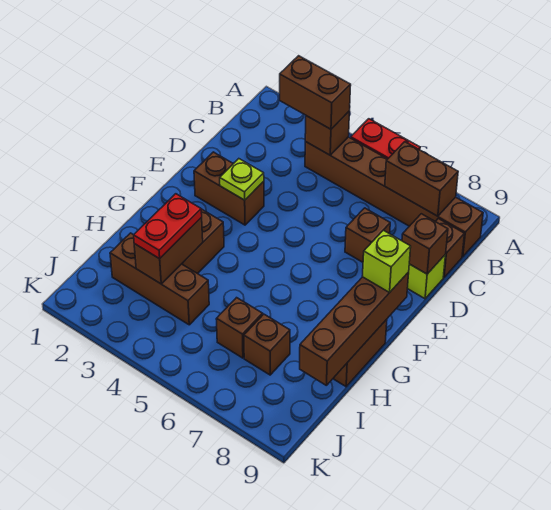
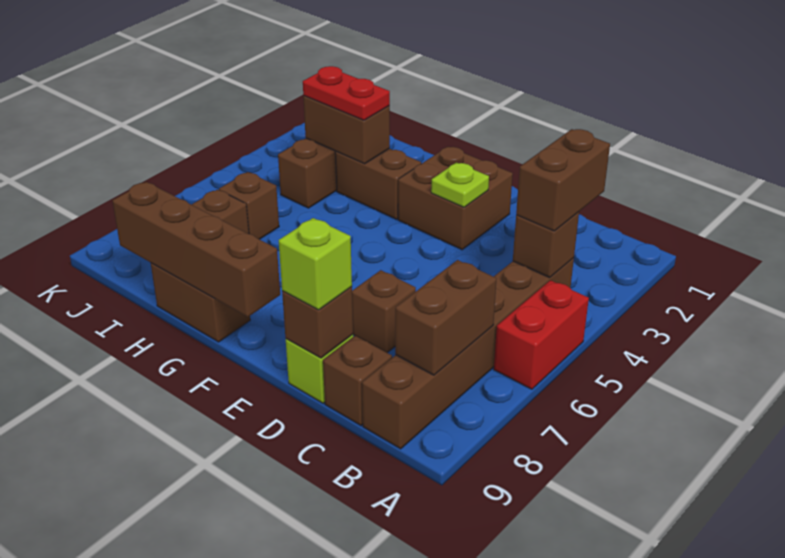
brown 1x2 brick [194,152,264,225] -> brown 2x2 brick [398,147,513,250]
lime 1x1 brick [362,230,411,293] -> lime 1x1 brick moved to [279,218,352,310]

